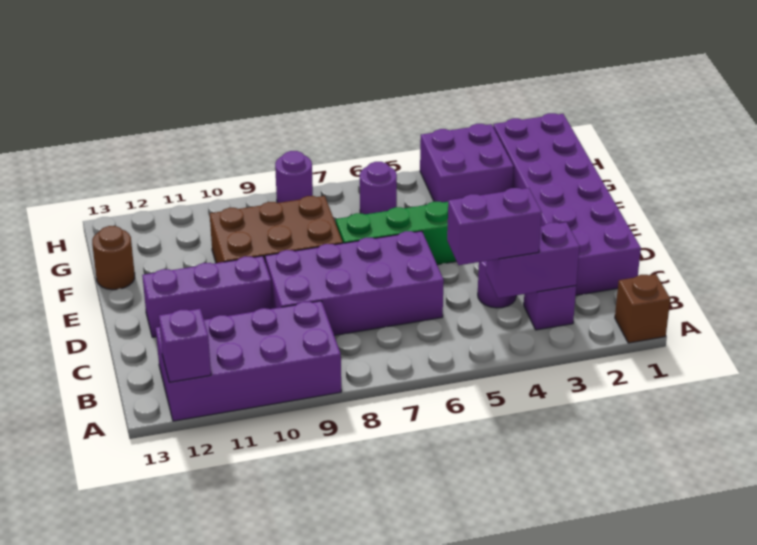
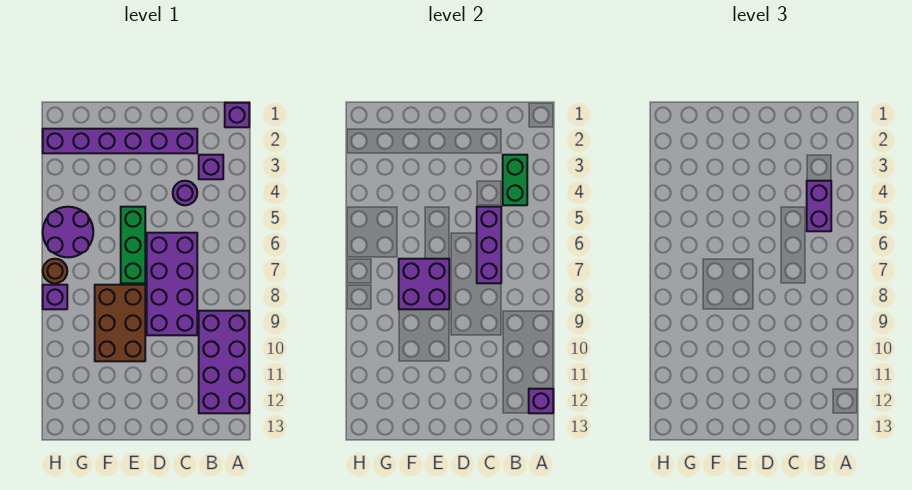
brown 1x1 brick [615,274,670,343] -> purple 1x1 brick [225,103,249,127]
purple 1x2 brick [486,222,580,298] -> green 1x2 brick [503,155,527,205]
purple 2x6 brick [493,113,641,295] -> purple 1x6 brick [43,129,197,153]
purple 1x3 brick [142,256,272,337] -> purple 1x3 brick moved to [477,207,501,283]
brown 1x1 round brick [92,226,135,290] -> brown 1x1 round brick moved to [43,259,67,283]
purple 2x2 brick [420,124,514,202] -> purple 2x2 brick moved to [399,259,449,309]
purple 1x1 round brick [360,162,397,214] -> purple 2x2 round brick [43,207,93,257]
purple 1x1 round brick [275,151,313,203] -> purple 1x1 brick [43,285,67,309]

